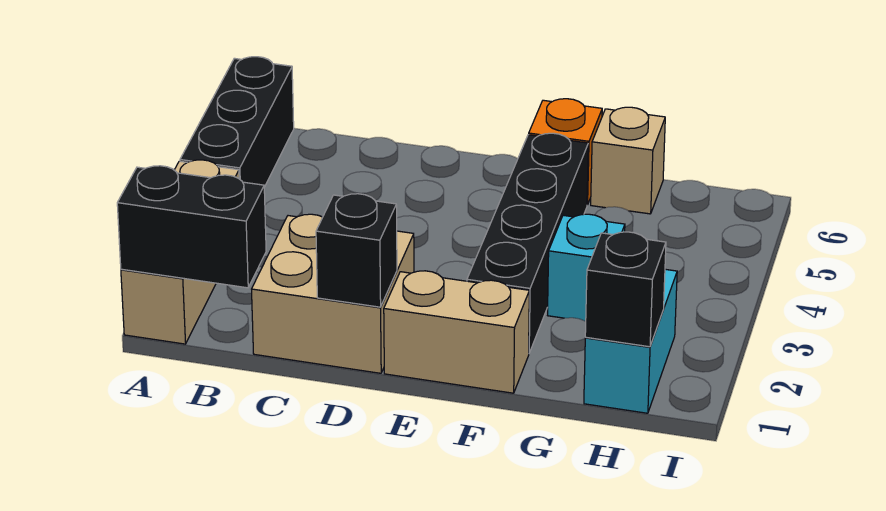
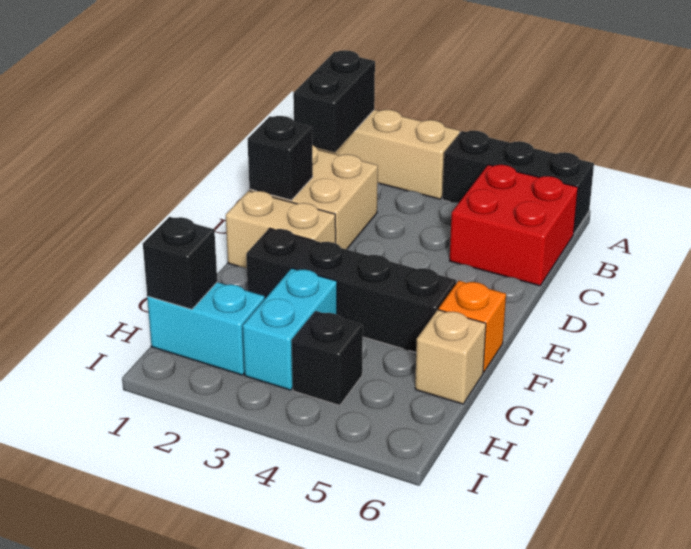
none -> red 2x2 brick [449,165,578,286]
tan 1x2 brick [384,271,529,393] -> tan 1x2 brick turned to [226,191,336,269]
cyan 1x1 brick [548,214,625,321] -> cyan 1x2 brick [243,268,337,390]
none -> black 1x1 brick [292,311,363,405]

